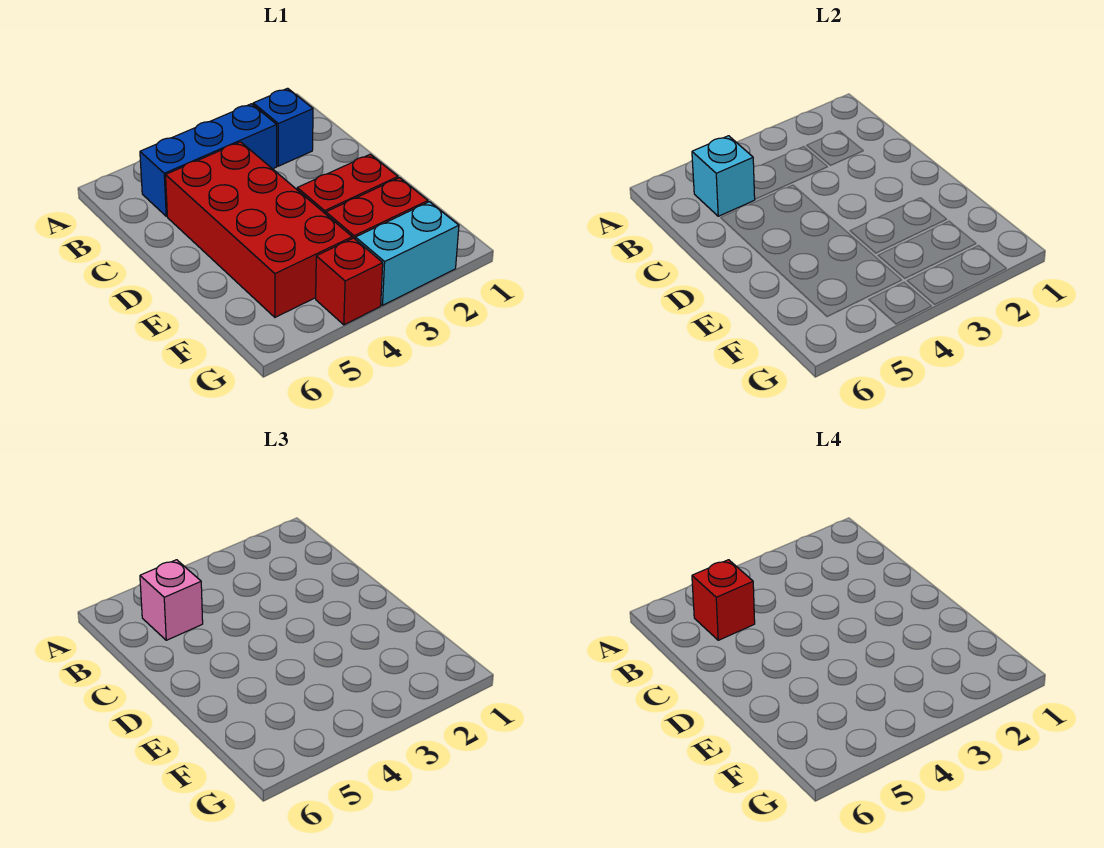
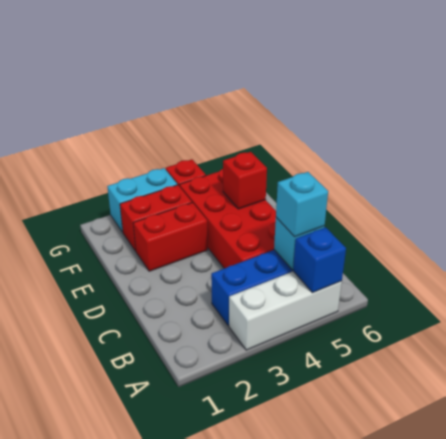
none -> white 1x3 brick [229,271,342,350]
blue 1x1 brick [253,88,313,166] -> blue 1x1 brick moved to [293,227,346,293]
pink 1x1 brick [140,560,203,640] -> cyan 1x1 brick [276,172,328,237]
red 1x1 brick [692,560,755,640] -> red 1x1 brick moved to [223,152,267,209]

